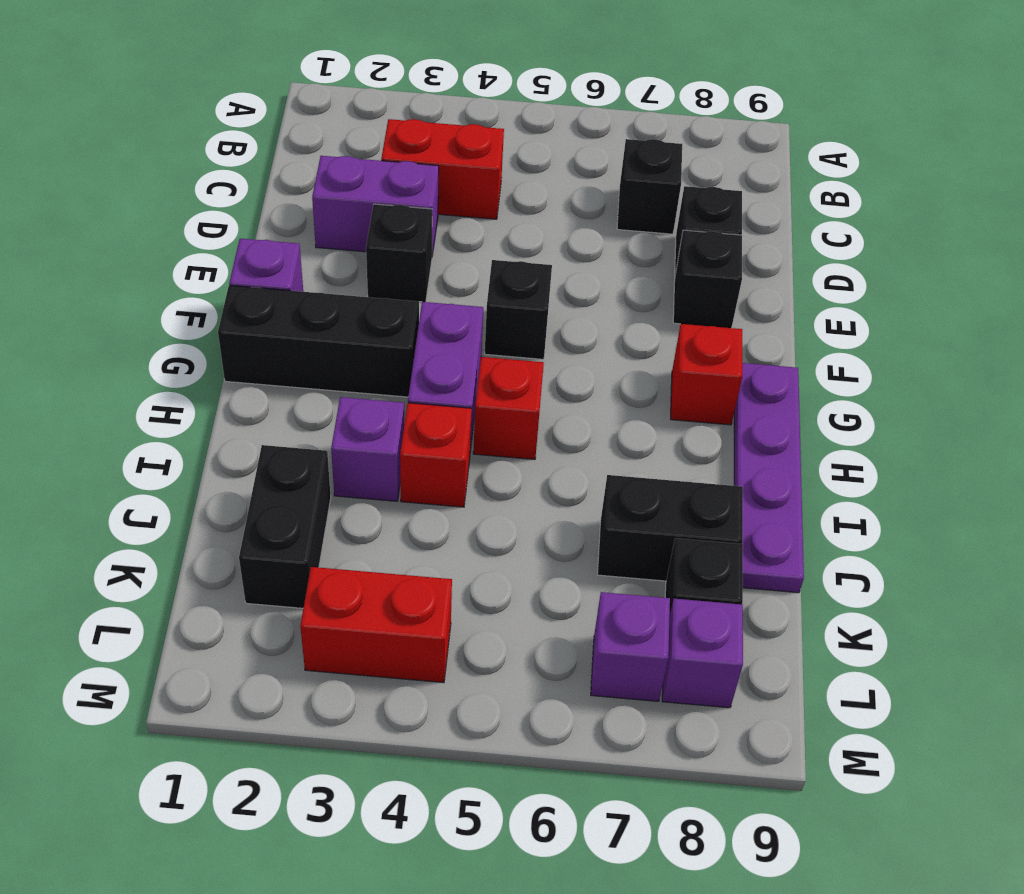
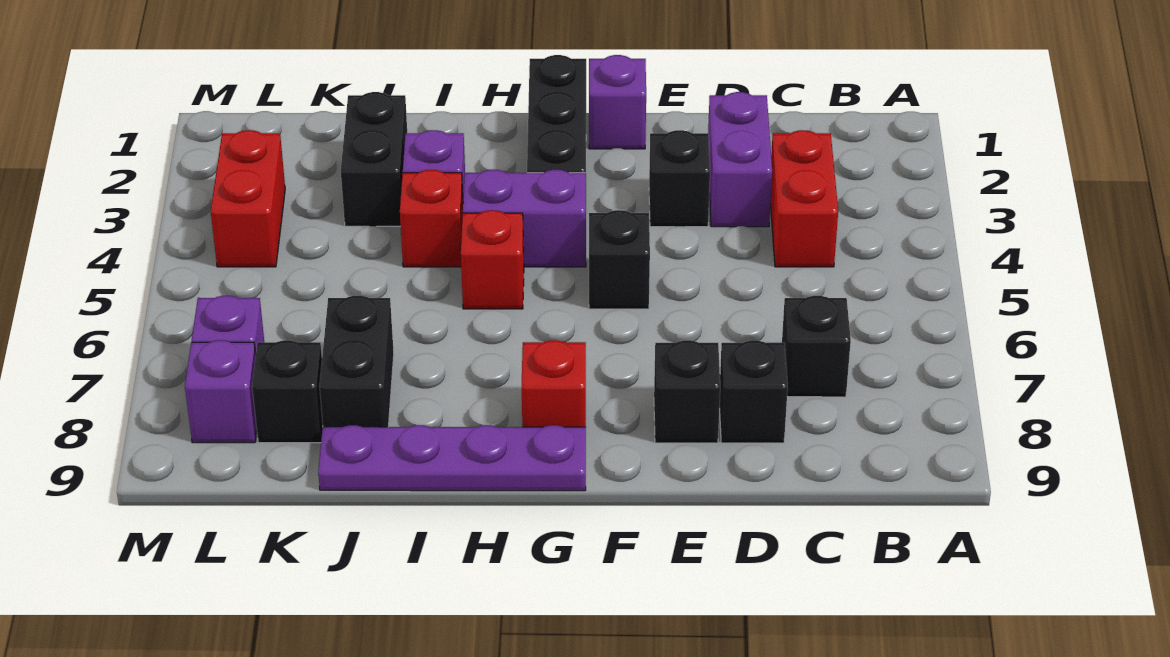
black 1x2 brick [239,445,331,608] -> black 1x2 brick turned to [341,92,407,226]

